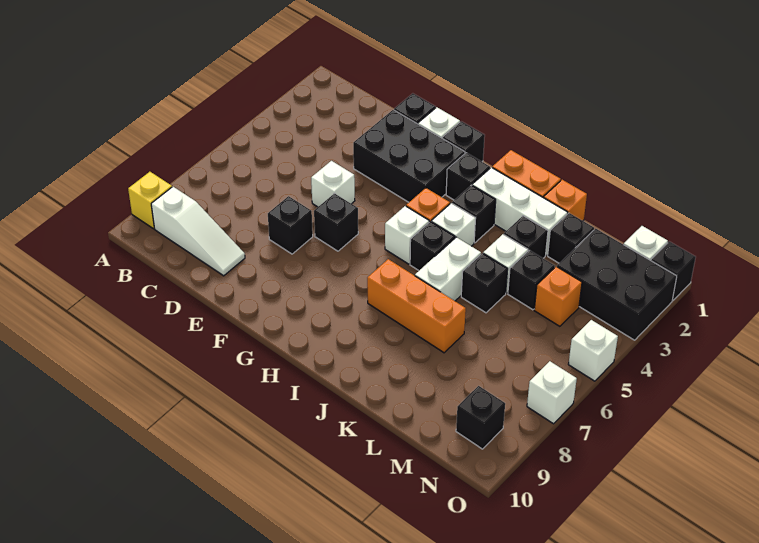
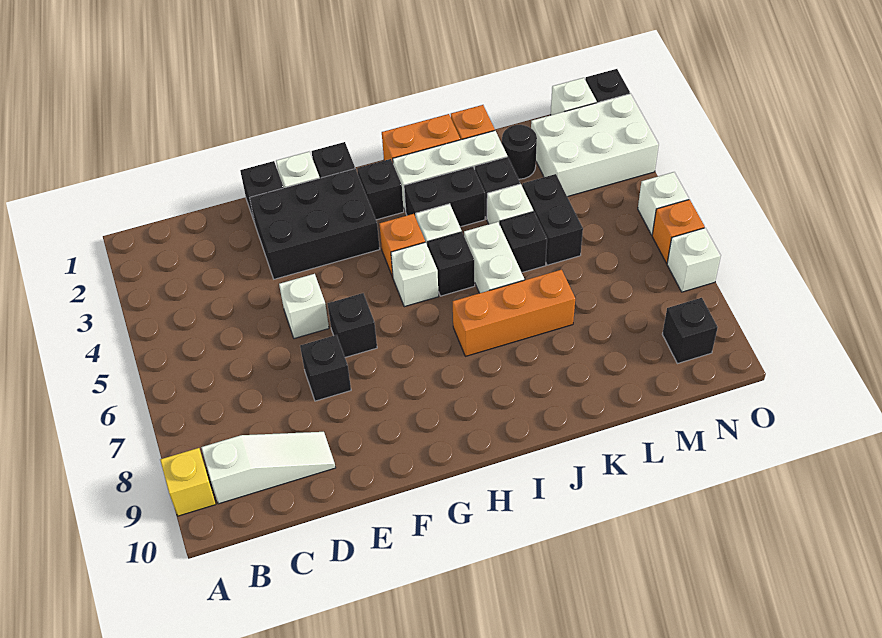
black 1x1 brick [452,185,496,243] -> black 1x2 brick [404,167,485,227]
black 1x1 brick [548,213,594,263] -> black 1x1 round brick [502,125,537,179]
black 1x1 brick [508,250,555,310] -> black 1x2 brick [522,174,583,265]
black 2x3 brick [557,229,677,340] -> white 2x3 brick [531,94,659,197]
orange 1x1 brick [534,267,582,326] -> orange 1x1 brick moved to [652,200,705,263]

